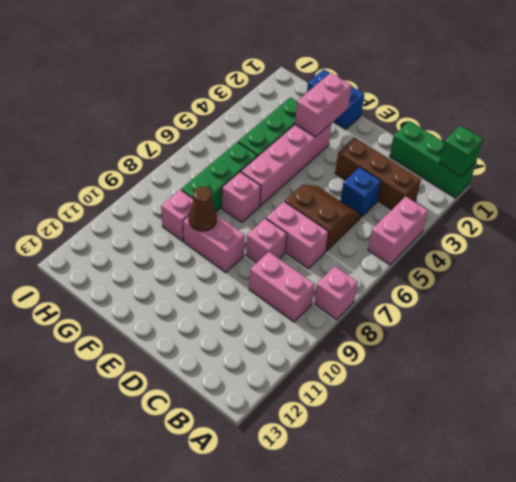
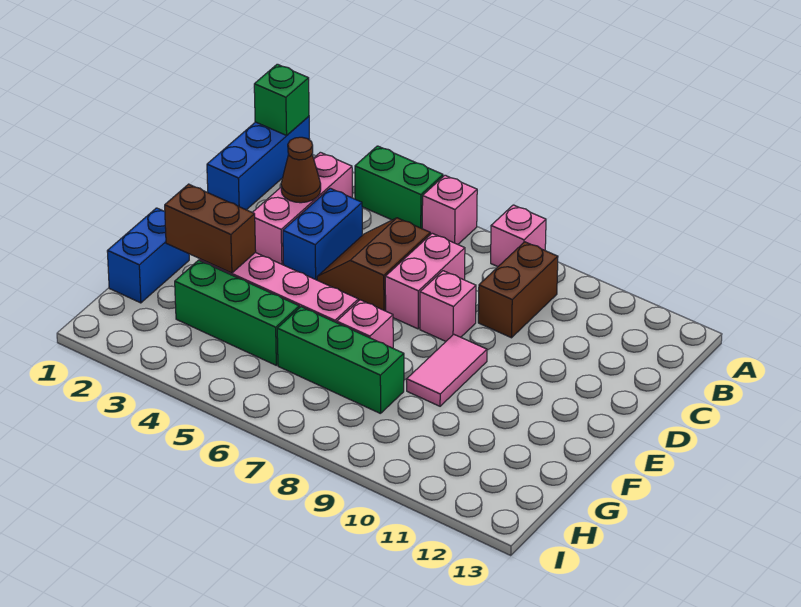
green 1x3 brick [390,121,476,198] -> blue 1x3 brick [207,116,310,210]
pink 1x2 brick [368,196,428,265] -> green 1x2 brick [355,146,443,229]
brown 1x3 brick [335,137,421,210] -> pink 1x3 brick [252,152,352,265]
pink 1x2 brick [249,252,315,322] -> brown 1x2 brick [478,242,558,338]
blue 1x1 brick [341,167,381,217] -> blue 1x2 brick [283,188,362,280]
pink 1x2 brick [183,216,245,272] -> pink 1x2 tile [407,334,487,406]
pink 1x2 brick [295,73,351,137] -> brown 1x2 brick [165,184,256,273]
brown 1x1 cone [189,187,217,231] -> brown 1x1 cone moved to [281,137,321,203]
pink 1x1 brick [161,190,194,241] -> pink 1x1 brick moved to [422,175,477,244]

